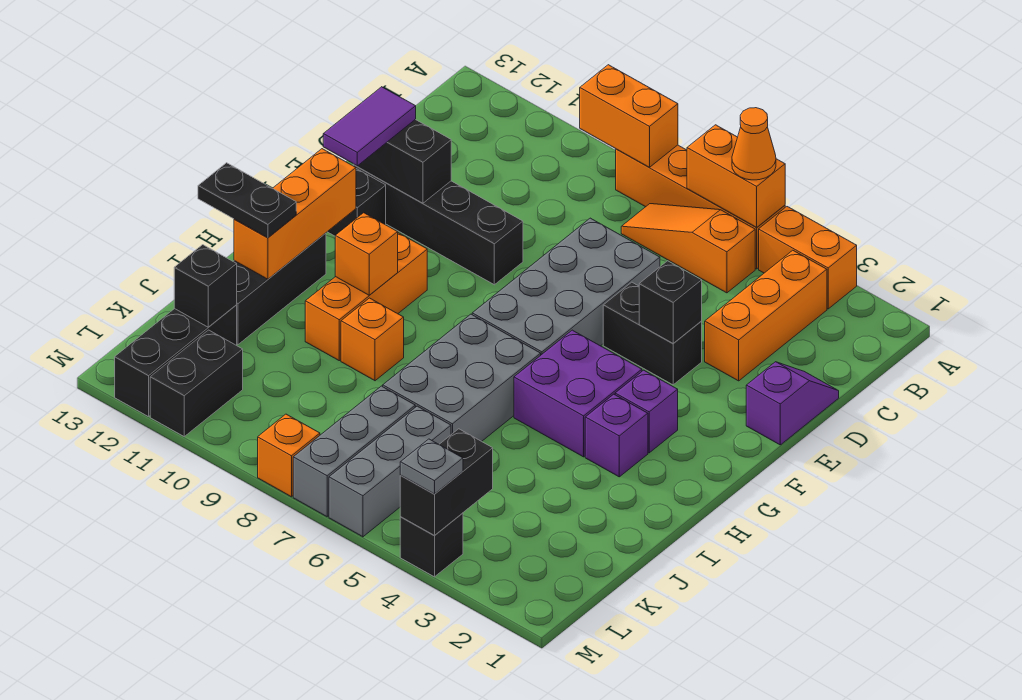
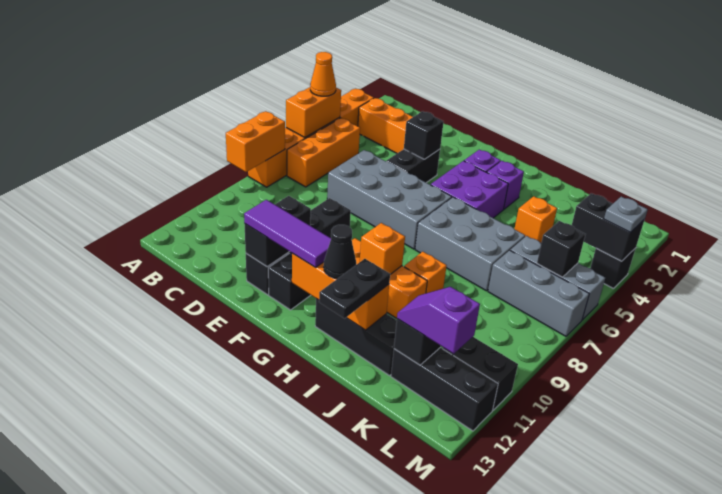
orange 1x3 slope [621,204,755,293] -> orange 1x3 brick [287,118,360,187]
purple 1x2 slope [746,362,839,445] -> purple 1x2 slope moved to [397,287,480,354]
purple 1x2 tile [323,87,416,166] -> purple 1x3 tile [244,200,331,268]
none -> black 1x1 cone [324,225,356,279]
none -> black 1x1 brick [537,221,585,277]
orange 1x1 brick [258,414,320,497] -> orange 1x1 brick moved to [515,196,557,243]

